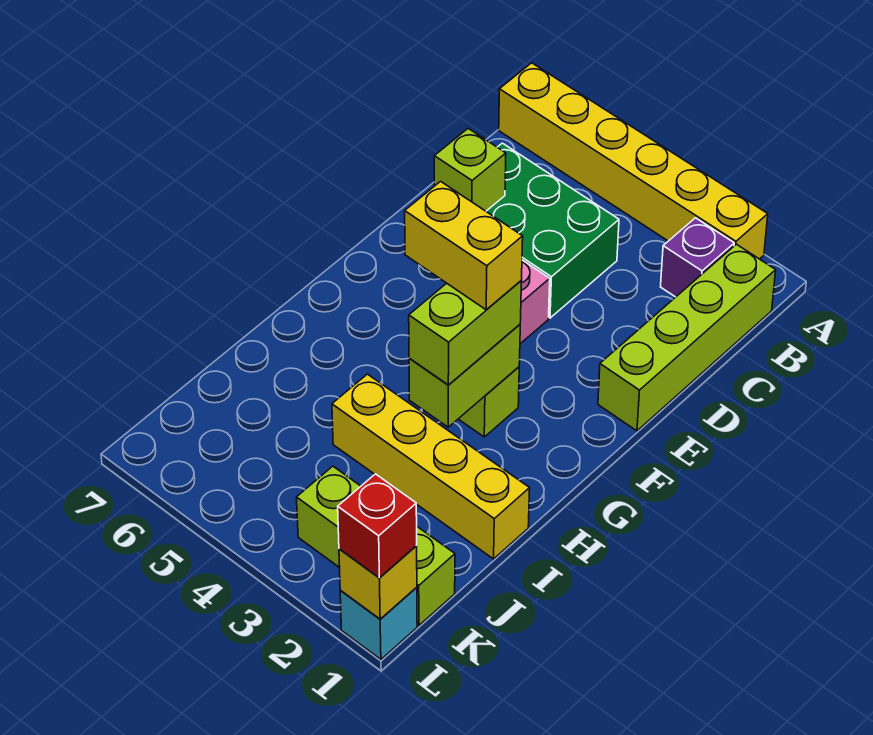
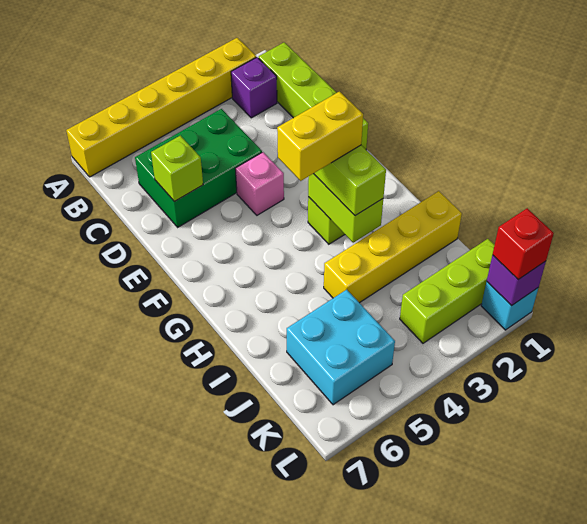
none -> cyan 2x2 brick [287,290,395,405]
yellow 1x1 brick [339,546,417,619] -> purple 1x1 brick [487,255,546,306]

